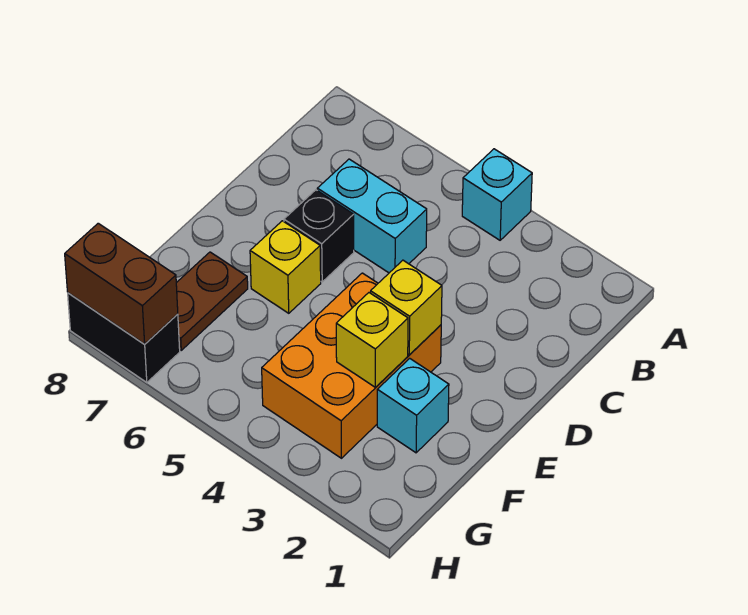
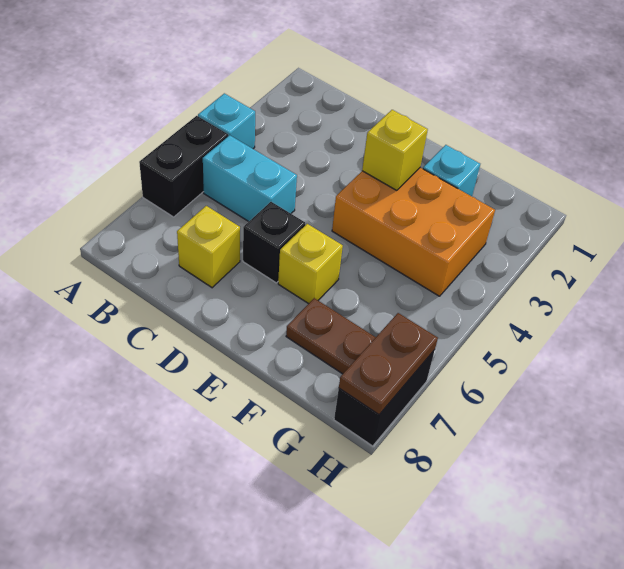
none -> black 1x2 brick [139,116,228,217]
cyan 1x2 brick [317,159,427,273] -> cyan 1x2 brick turned to [203,135,297,222]
yellow 1x1 brick [336,293,408,387] -> yellow 1x1 brick moved to [177,206,240,288]
brown 1x2 brick [65,223,178,344] -> brown 1x2 plate [339,313,438,415]

